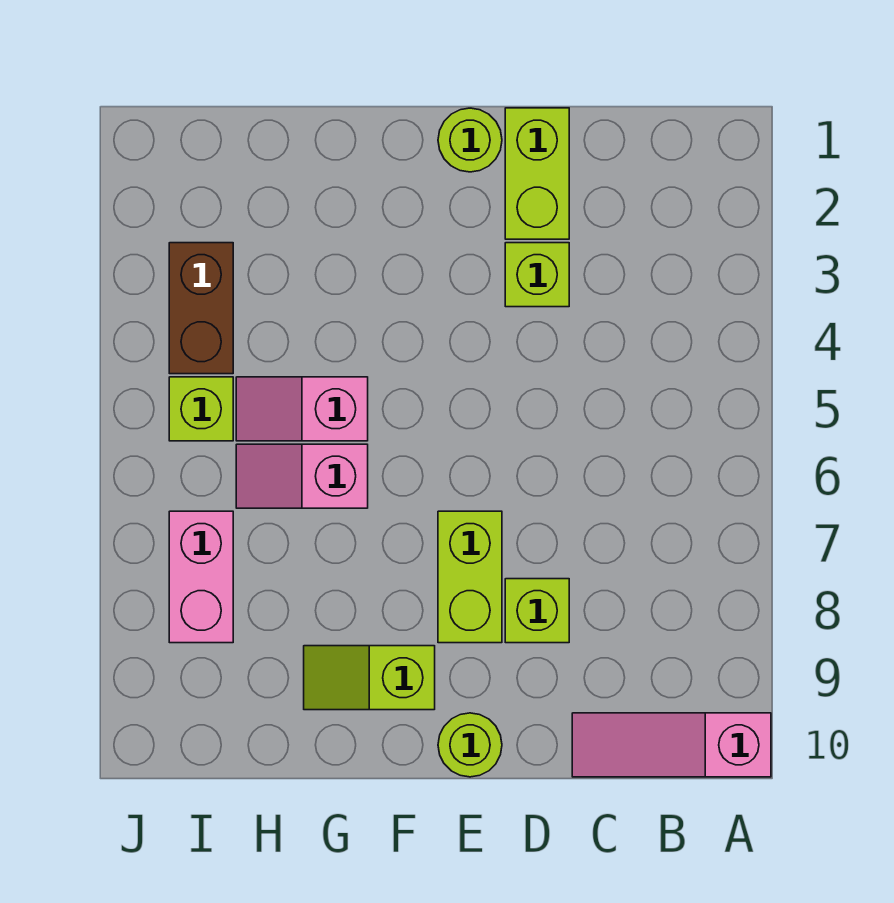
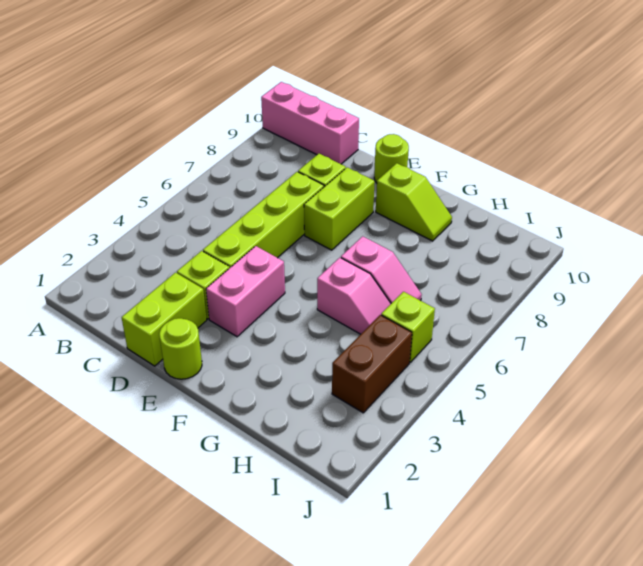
pink 1x3 slope [572,713,771,777] -> pink 1x3 brick [261,82,359,164]
none -> lime 1x4 brick [203,172,324,268]
pink 1x2 brick [169,511,233,643] -> pink 1x2 brick moved to [206,246,285,337]

